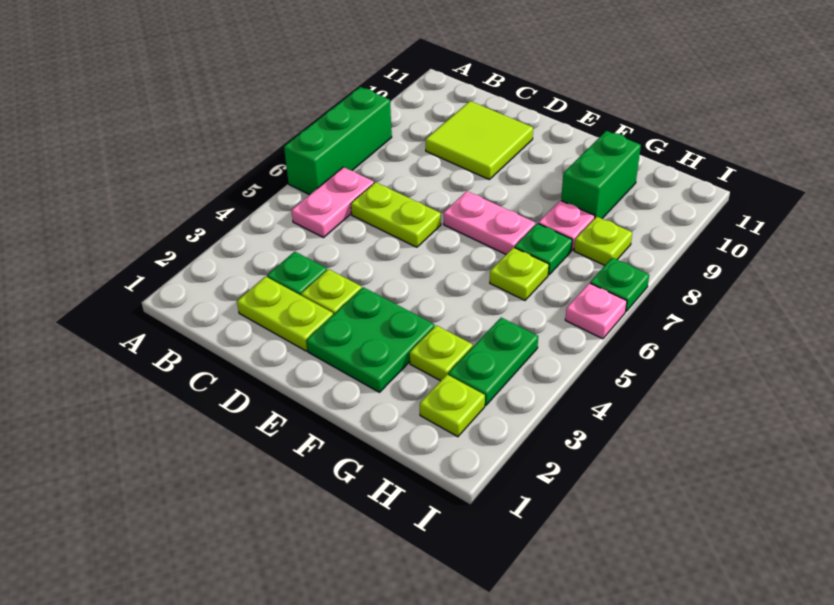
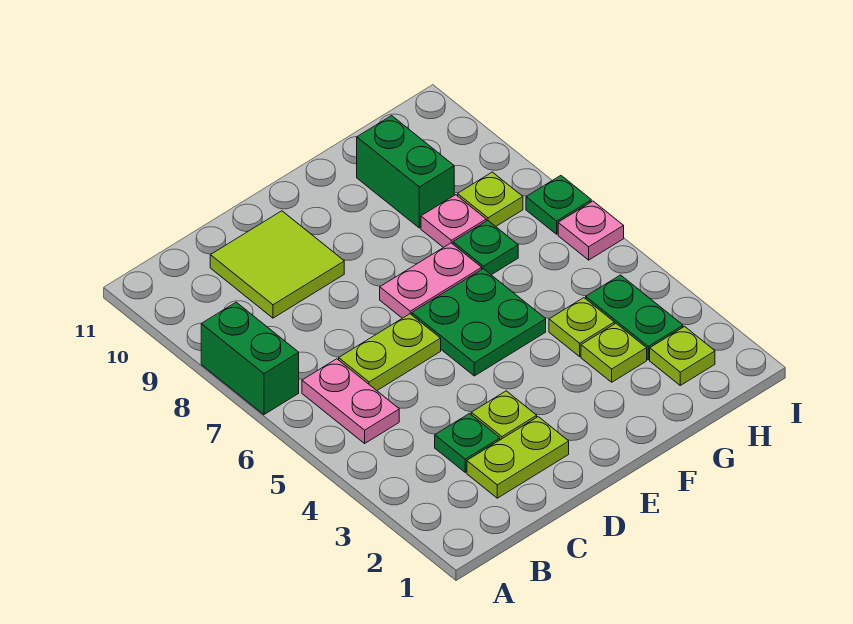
green 1x3 brick [284,87,392,195] -> green 1x2 brick [201,302,299,415]
green 2x2 plate [306,287,434,392] -> green 2x2 plate moved to [412,269,546,376]
lime 1x1 plate [490,247,549,300] -> lime 1x1 plate moved to [549,298,614,356]

